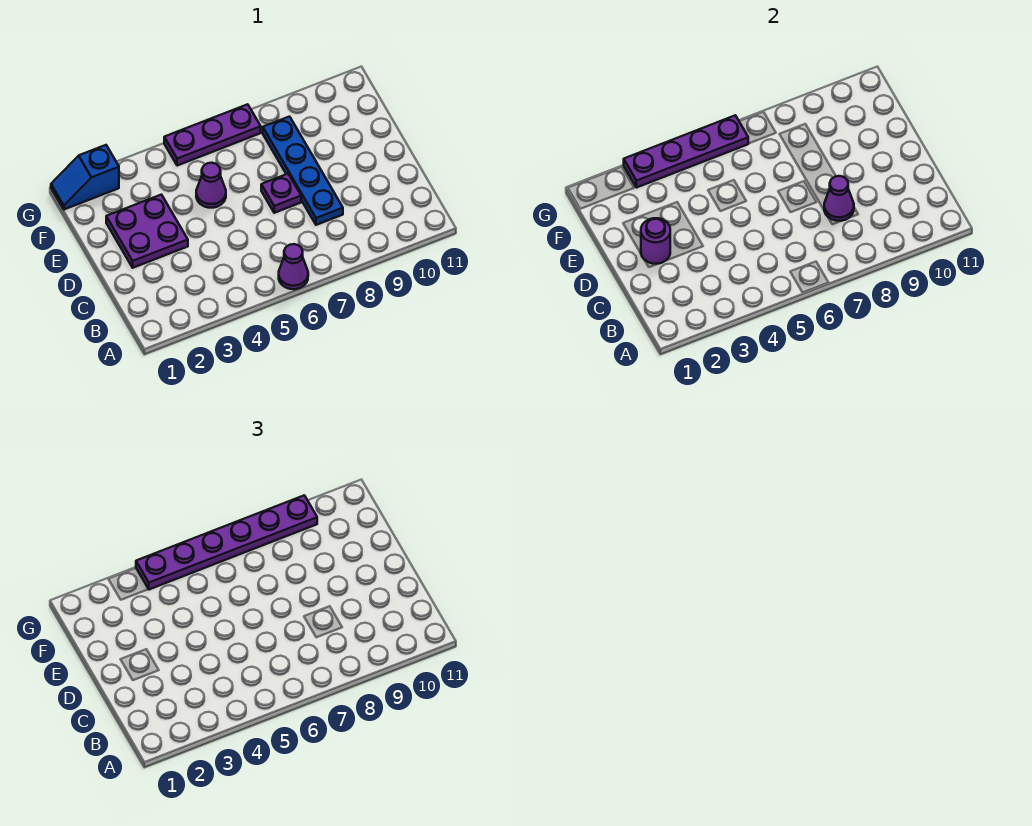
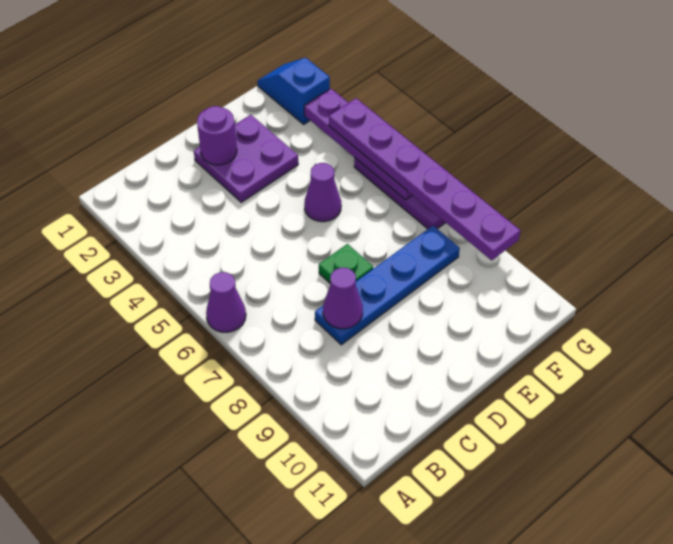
purple 1x1 plate [261,174,301,213] -> green 1x1 plate [319,244,373,283]

